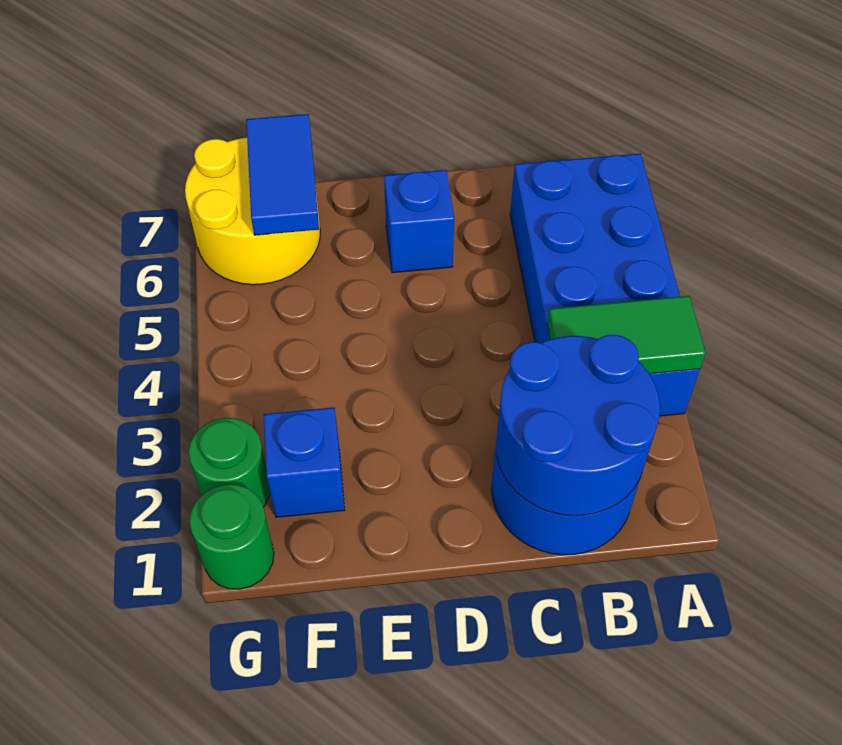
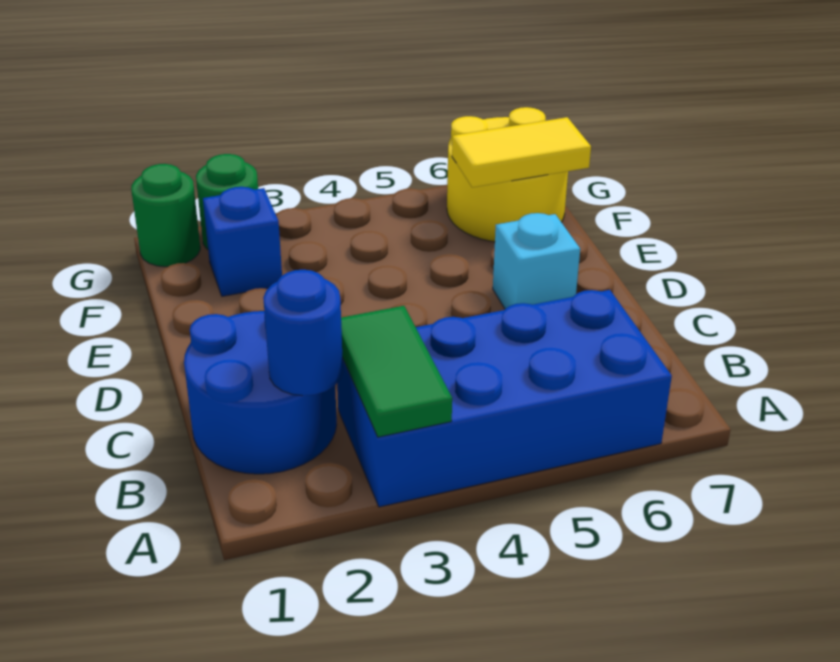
blue 2x2 round brick [496,335,660,516] -> blue 1x1 round brick [263,270,343,396]
blue 1x1 brick [384,170,454,273] -> cyan 1x1 brick [493,213,580,309]
blue 1x2 tile [246,114,319,235] -> yellow 1x2 tile [452,117,591,187]

